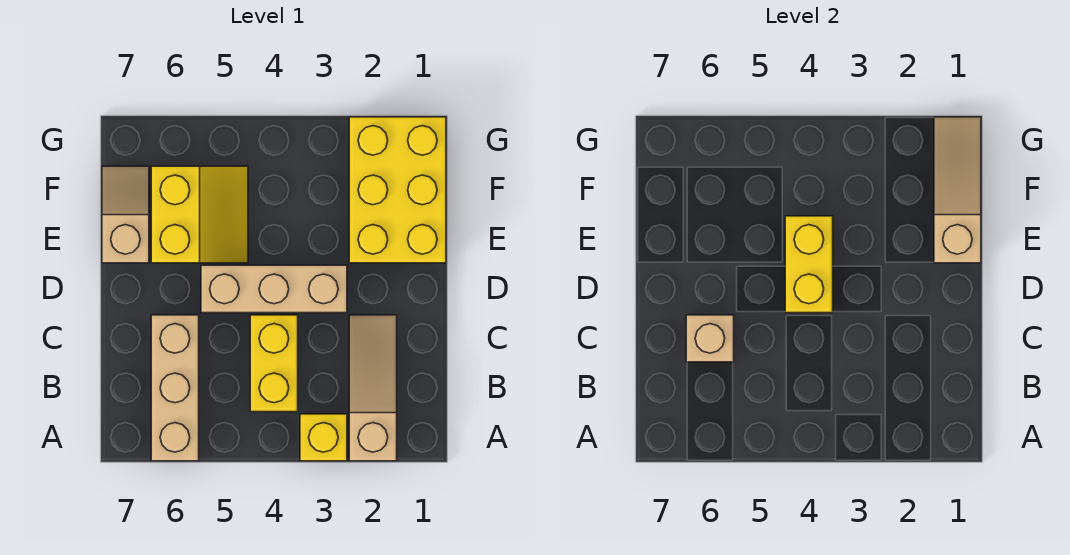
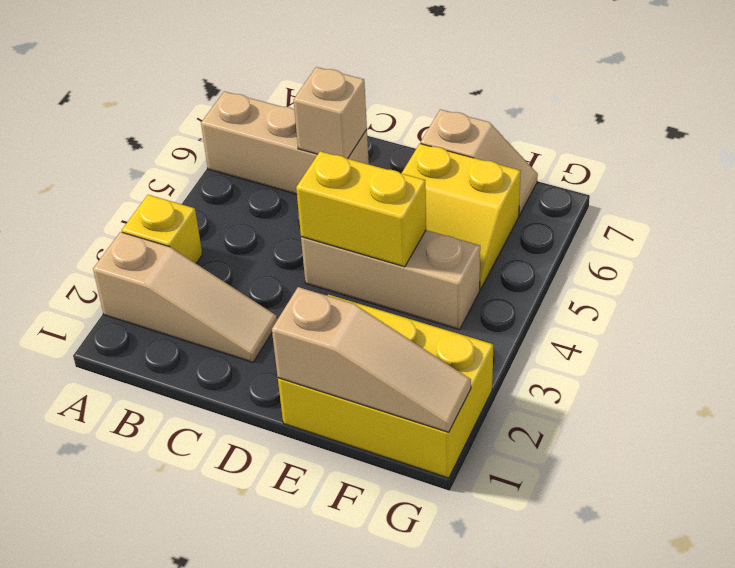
yellow 1x2 brick [250,315,298,412] -> none
tan 1x3 brick [201,265,347,313] -> tan 1x3 brick turned to [301,230,480,330]

